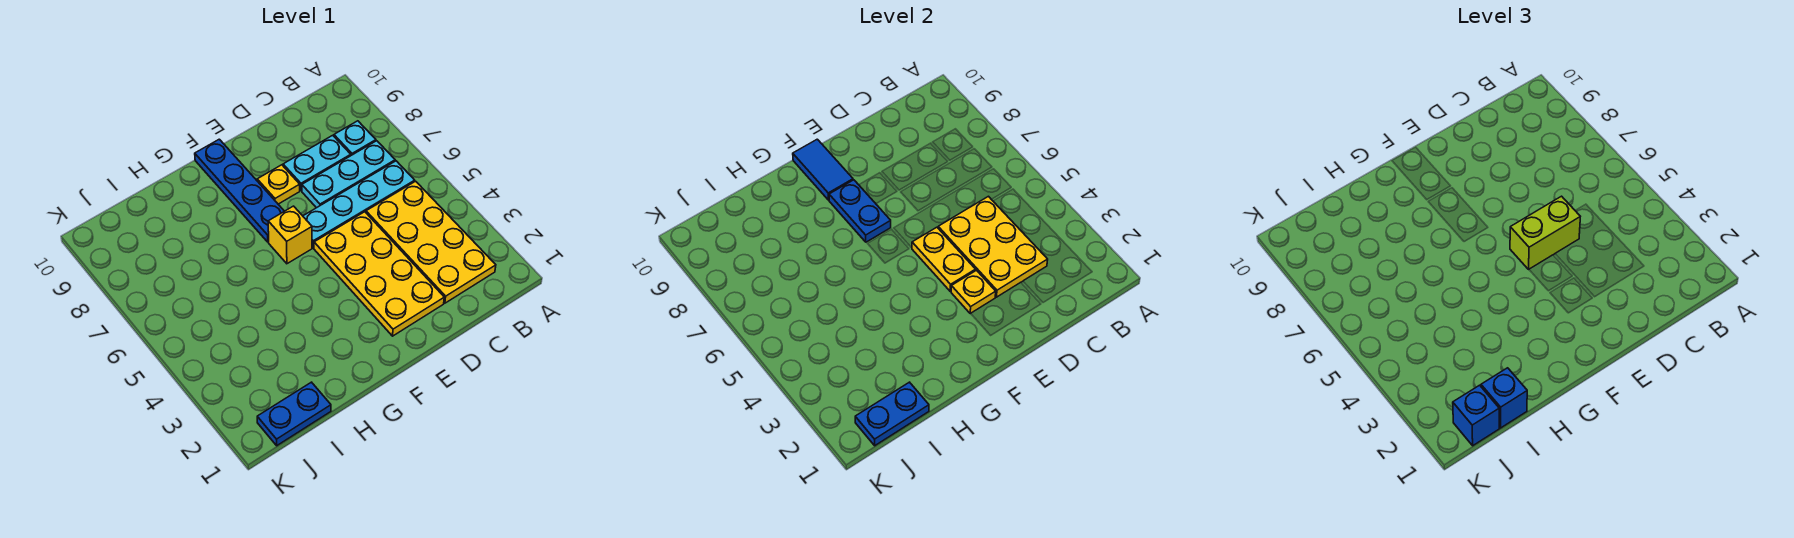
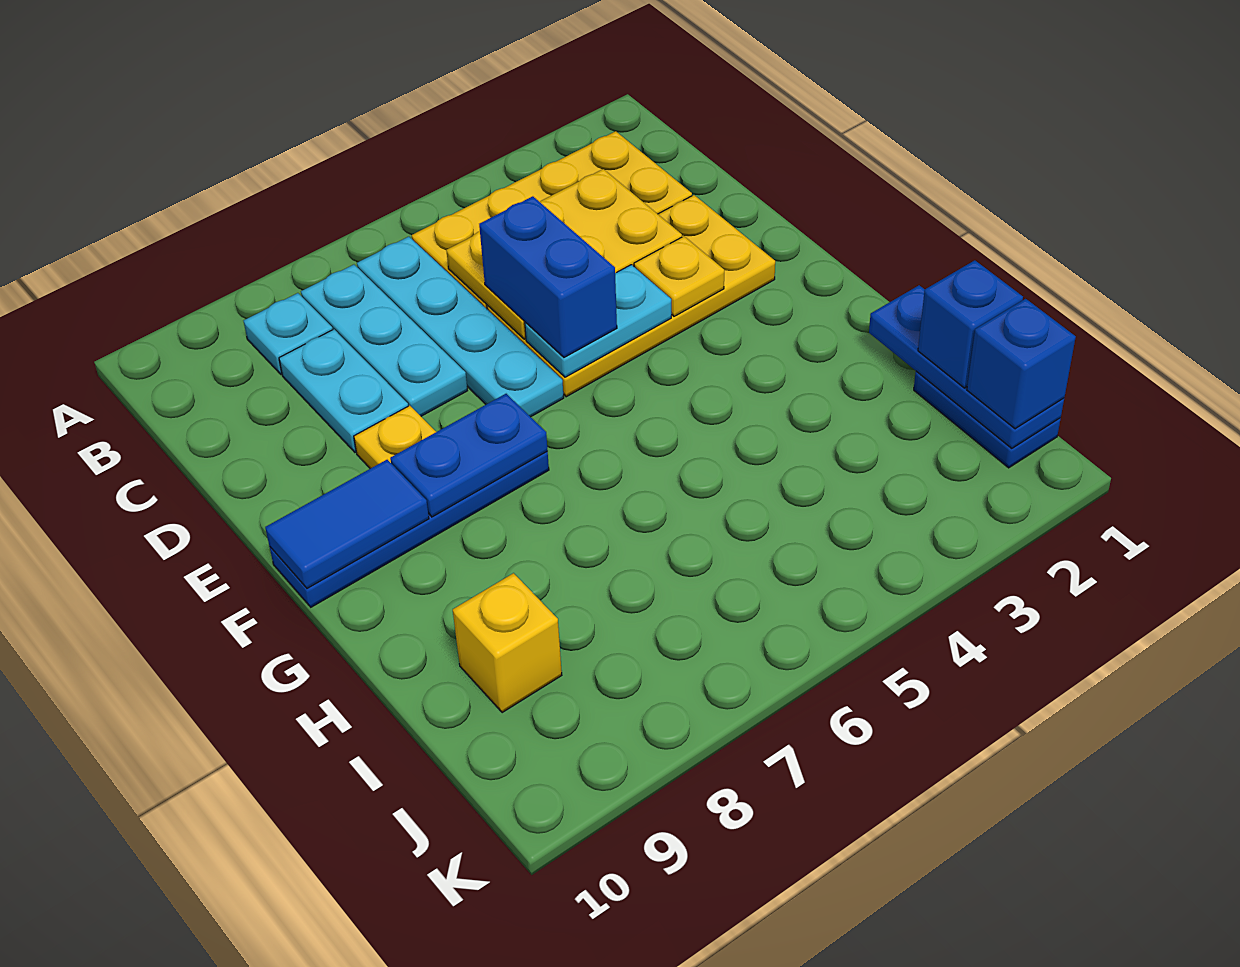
lime 1x2 brick [1510,196,1580,269] -> blue 1x2 brick [479,196,617,357]
yellow 1x2 plate [912,227,976,291] -> cyan 1x2 plate [525,265,671,377]
yellow 1x1 brick [268,206,312,264] -> yellow 1x1 brick moved to [453,573,562,713]
blue 1x2 plate [855,382,929,446] -> blue 1x3 plate [869,285,1064,448]

